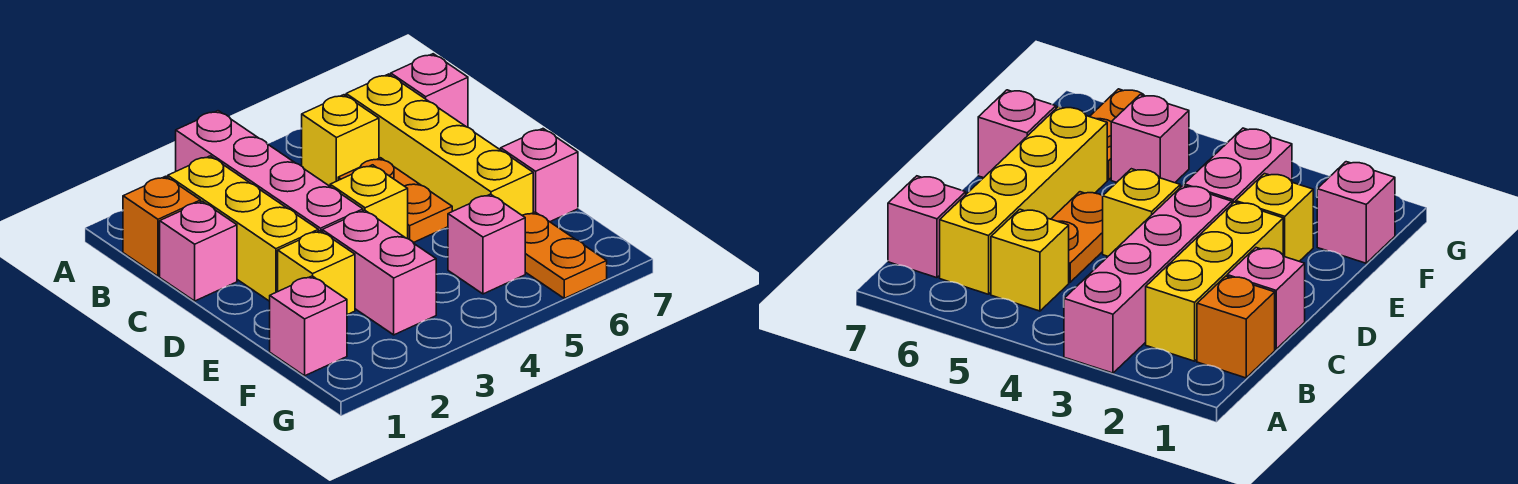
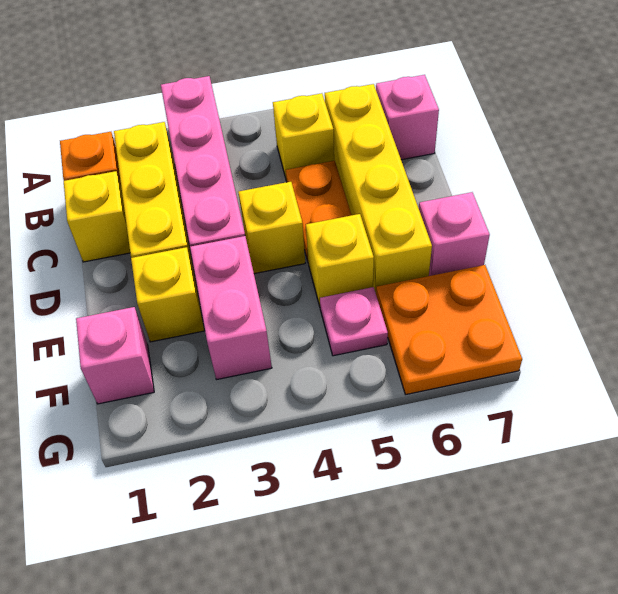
pink 1x1 brick [160,201,237,301] -> yellow 1x1 brick [64,171,130,262]
none -> yellow 1x1 brick [306,214,374,306]
pink 1x1 brick [448,194,525,294] -> pink 1x1 plate [320,287,388,356]
orange 1x2 plate [522,212,607,298] -> orange 2x2 plate [376,265,522,394]

